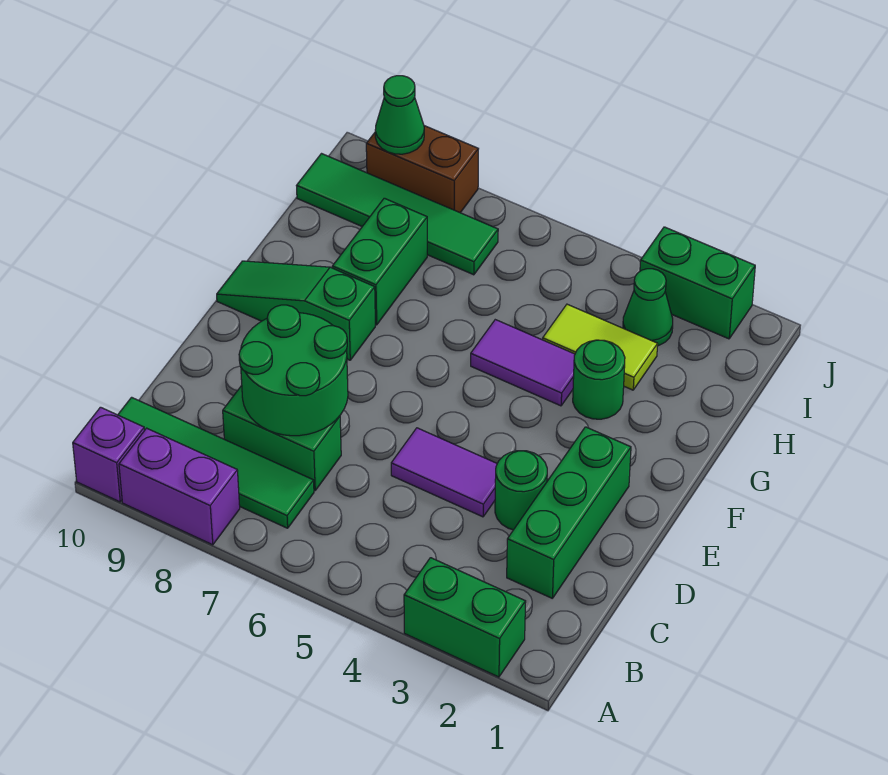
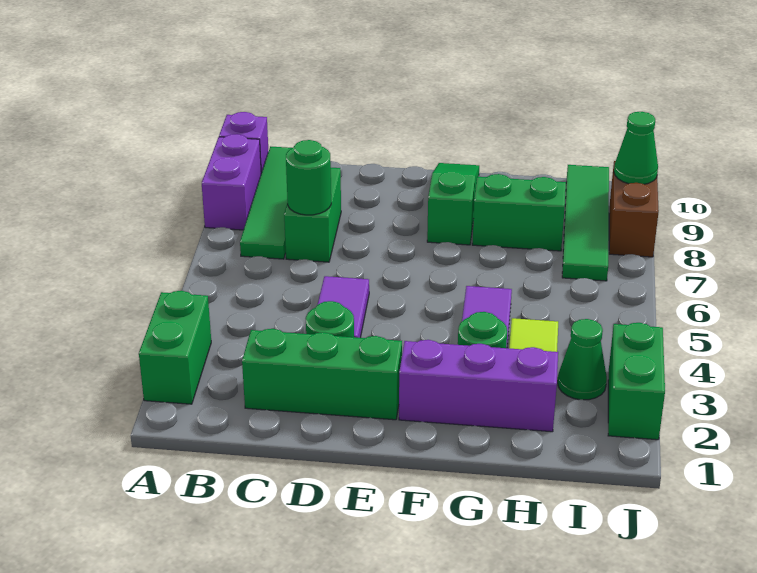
green 2x2 round brick [239,305,348,436] -> green 1x1 round brick [286,140,331,215]
none -> purple 1x3 brick [399,340,558,432]

